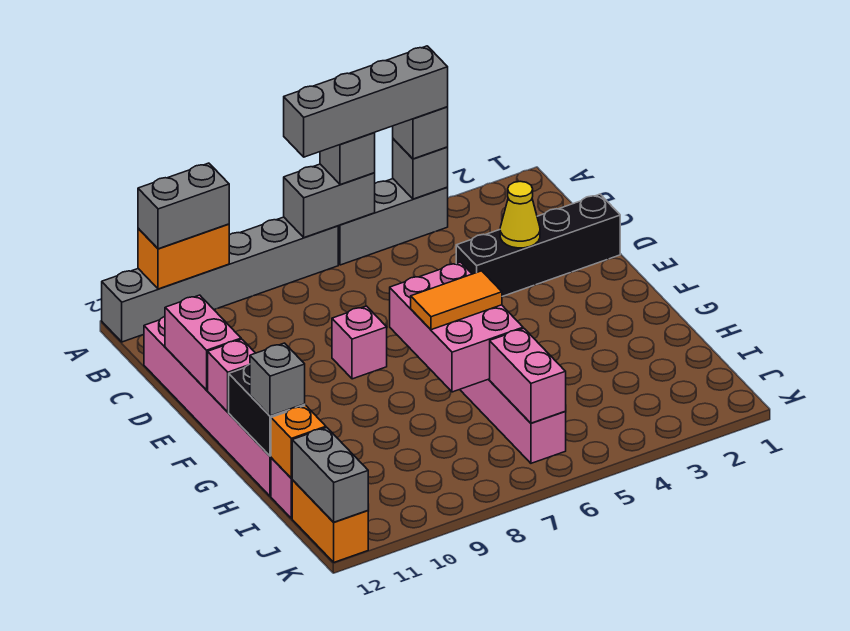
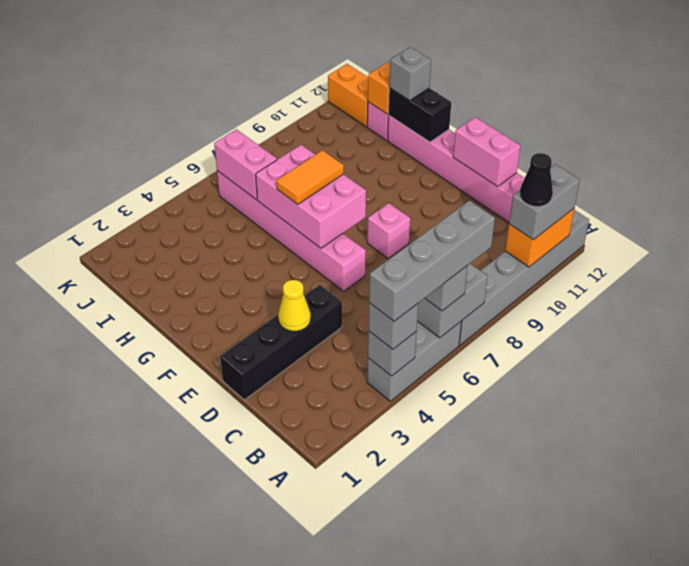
none -> black 1x1 cone [520,153,553,207]
pink 1x1 brick [208,339,255,412] -> none
grey 1x2 brick [292,428,368,522] -> none

